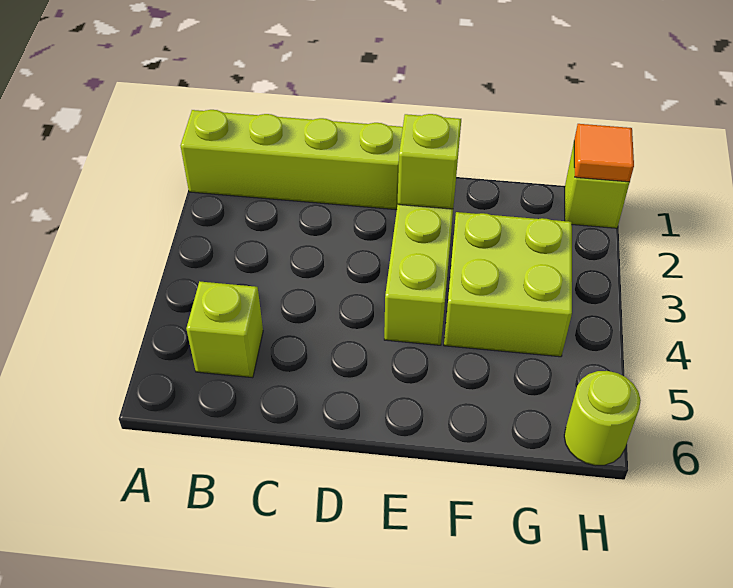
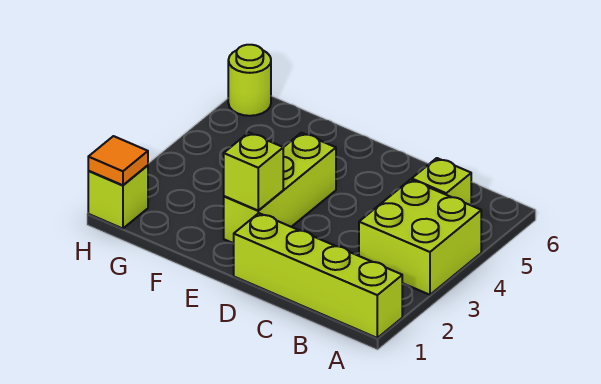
lime 2x2 brick [444,212,572,357] -> lime 2x2 brick moved to [359,180,481,295]

